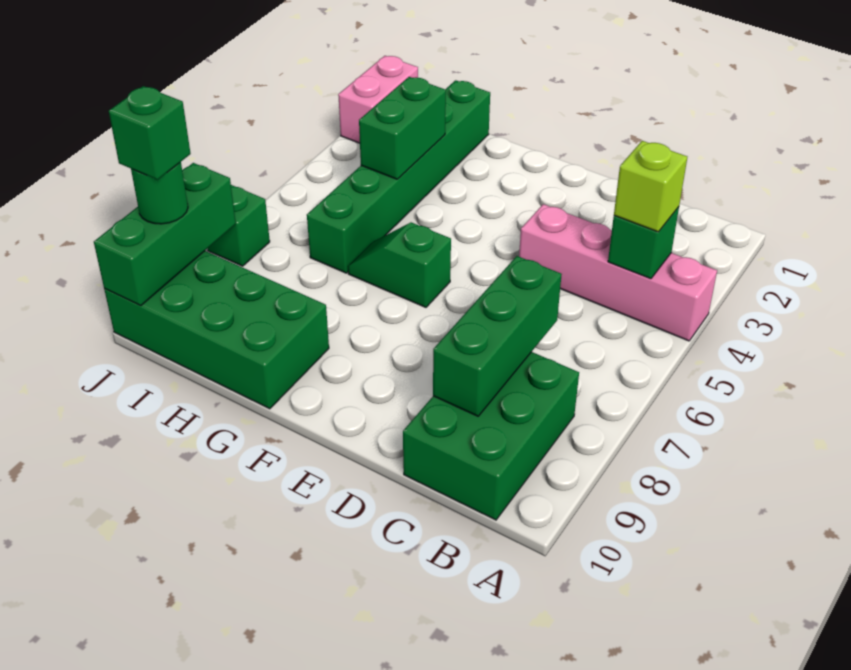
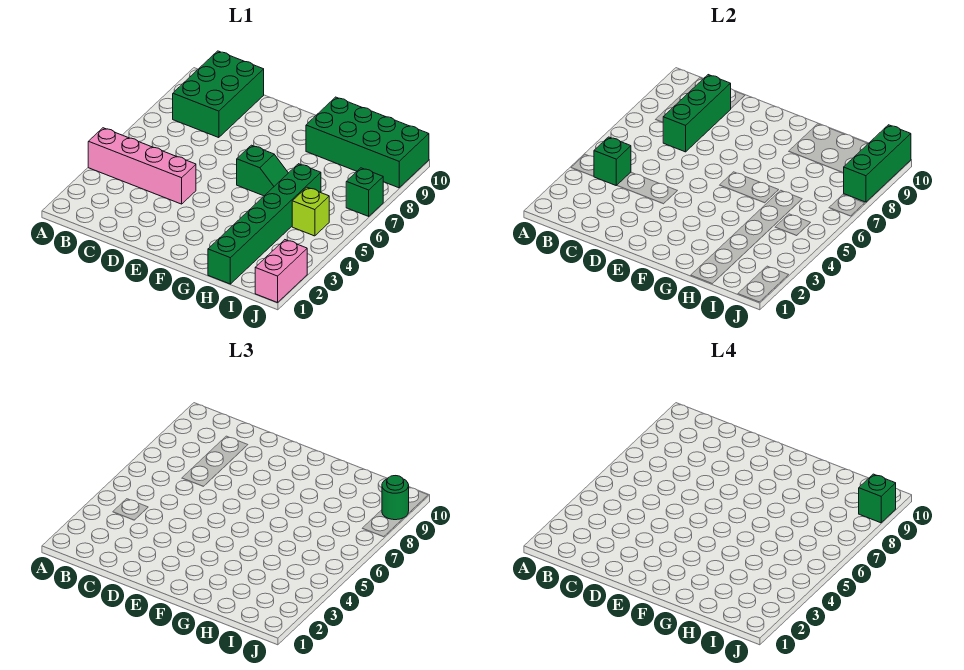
lime 1x1 brick [614,141,687,232] -> lime 1x1 brick moved to [292,187,329,236]
green 1x2 brick [359,77,446,179] -> none

